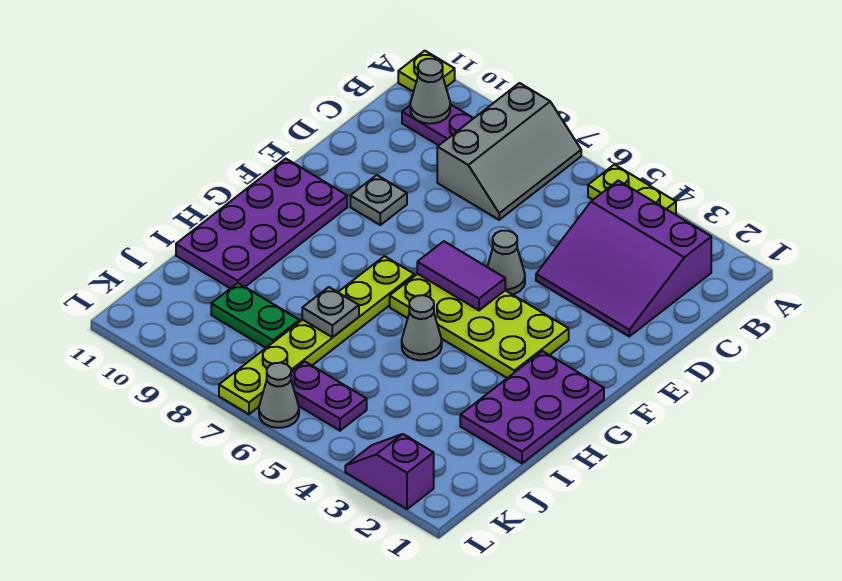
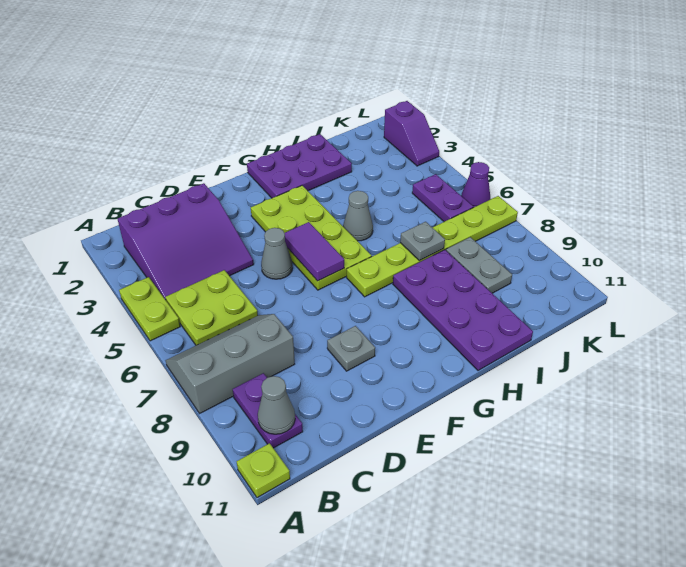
purple 3x3 slope [536,181,711,336] -> purple 3x3 slope turned to [118,183,254,300]
none -> lime 2x2 plate [165,270,258,345]
purple 2x4 plate [176,159,347,288] -> purple 2x4 plate turned to [393,250,533,371]
green 1x2 plate [211,283,300,348] -> grey 1x2 plate [446,237,512,293]
grey 1x1 cone [259,363,299,428] -> purple 1x1 cone [461,162,490,207]

